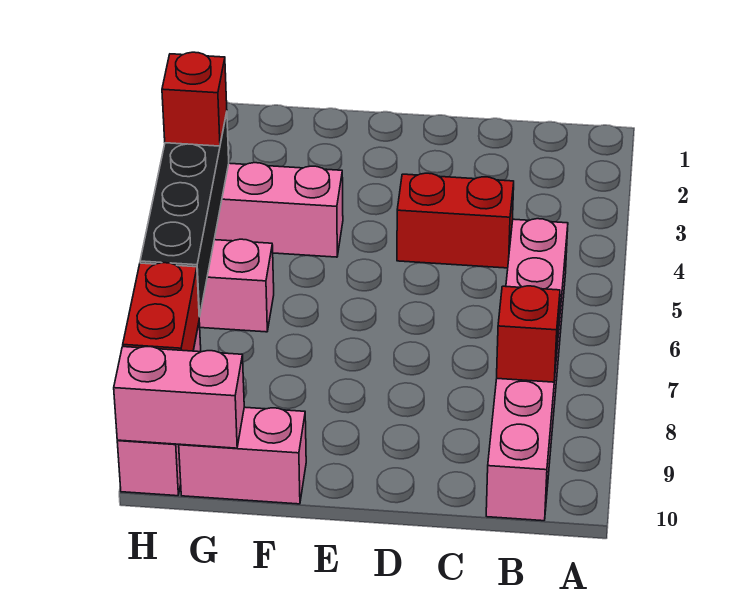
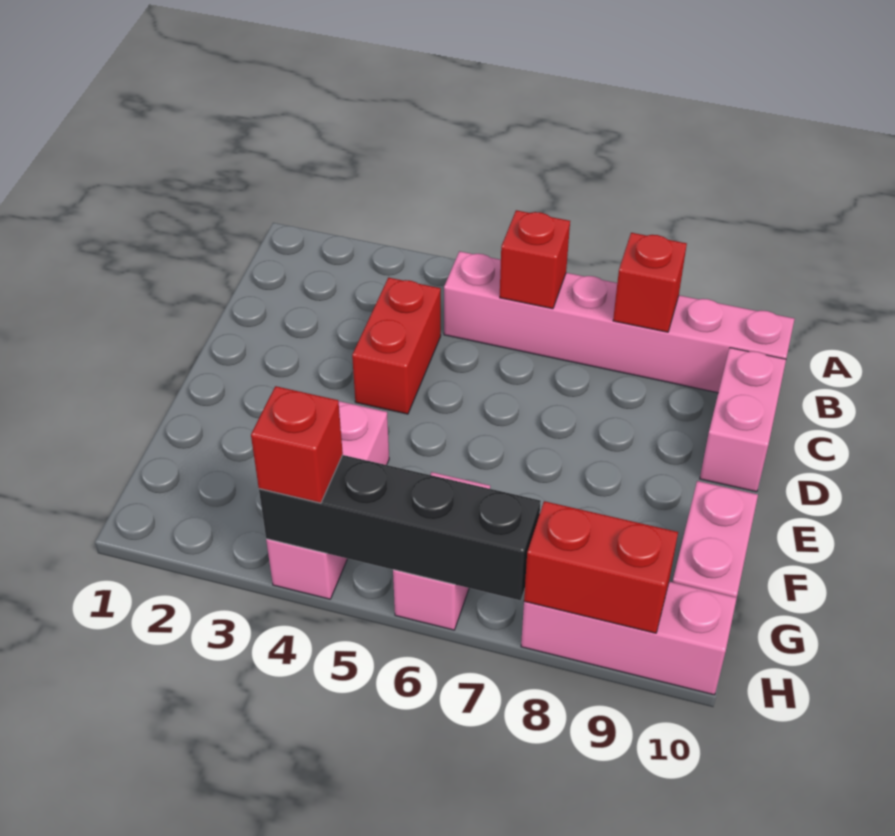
none -> red 1x1 brick [500,210,570,309]
pink 1x2 brick [114,347,244,448] -> pink 1x2 brick moved to [700,348,786,492]

